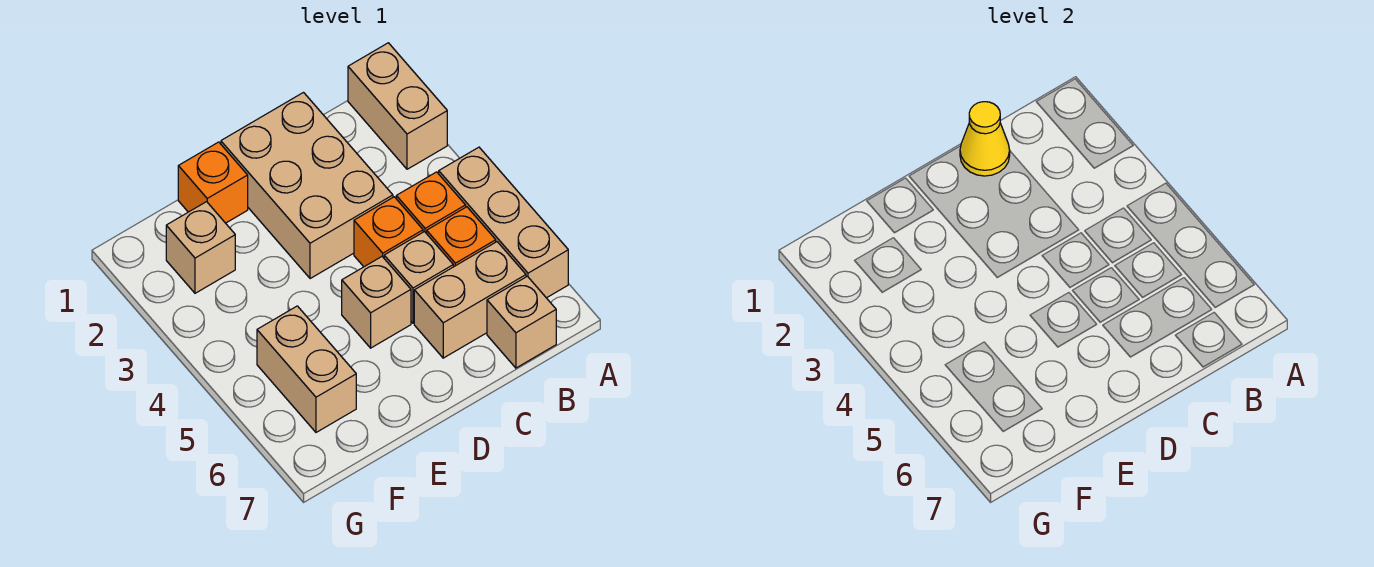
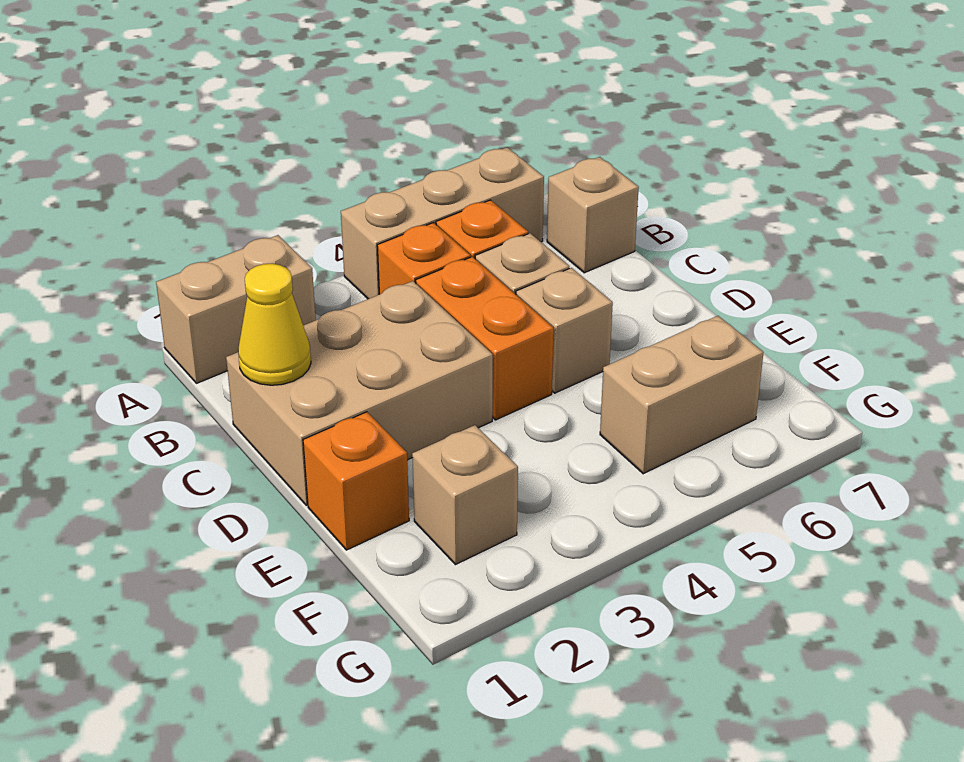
tan 1x2 brick [414,242,526,358] -> none
orange 1x1 brick [354,197,423,267] -> orange 1x2 brick [416,257,554,420]

